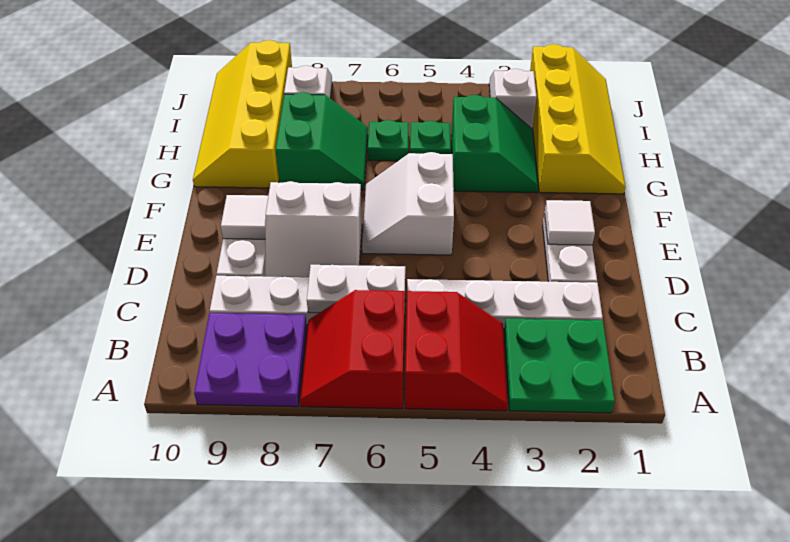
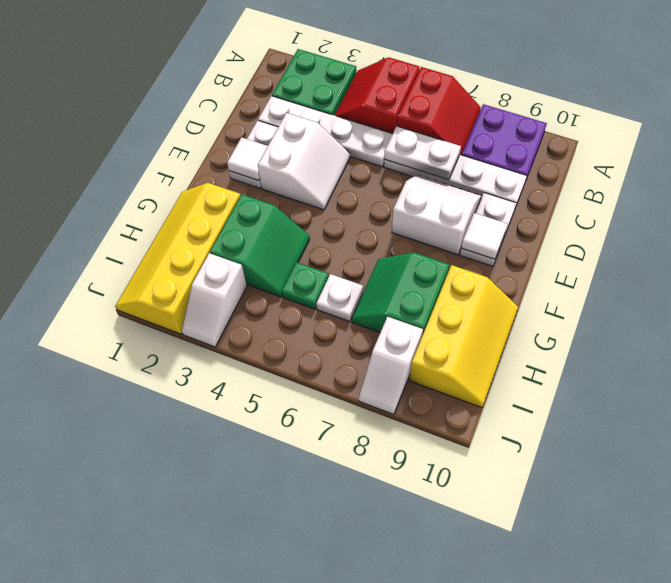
white 2x2 slope [362,152,454,255] -> white 2x2 slope moved to [258,113,350,210]
green 2x2 slope [451,95,538,193] -> green 2x2 slope turned to [210,194,310,297]
yellow 2x4 slope [193,40,292,188] -> yellow 2x3 slope [409,265,518,408]
green 1x1 plate [368,120,409,161] -> white 1x1 plate [316,274,363,322]

